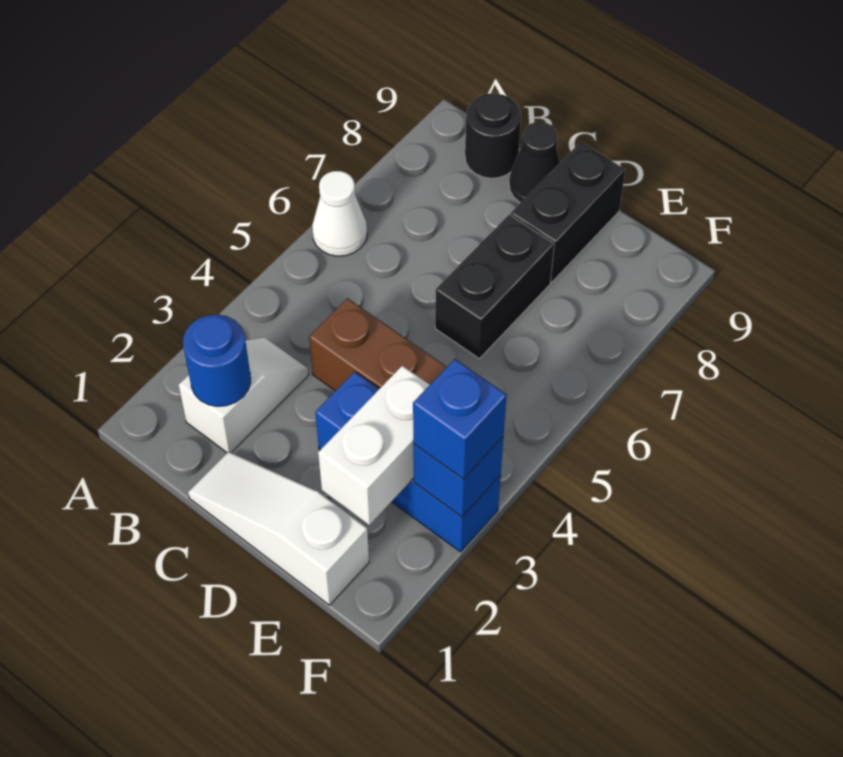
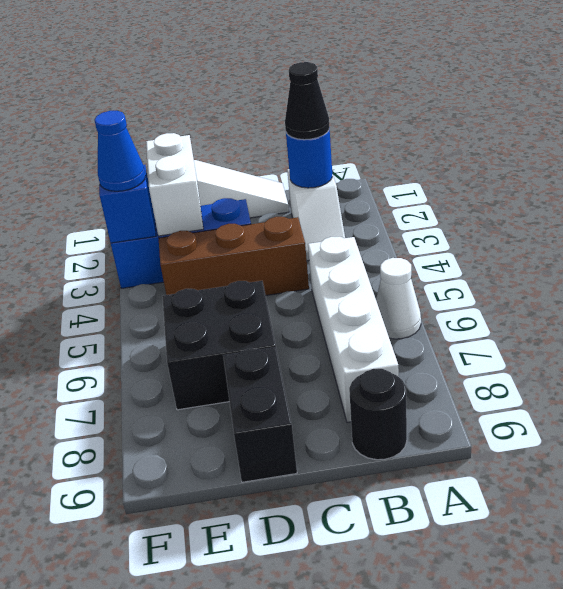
none -> white 1x4 brick [308,237,399,422]
black 1x1 cone [509,122,560,203] -> black 1x1 cone moved to [285,62,329,140]
black 1x2 brick [435,215,554,359] -> black 2x2 brick [162,281,276,410]
blue 1x1 brick [413,359,507,479] -> blue 1x1 cone [95,111,146,191]

